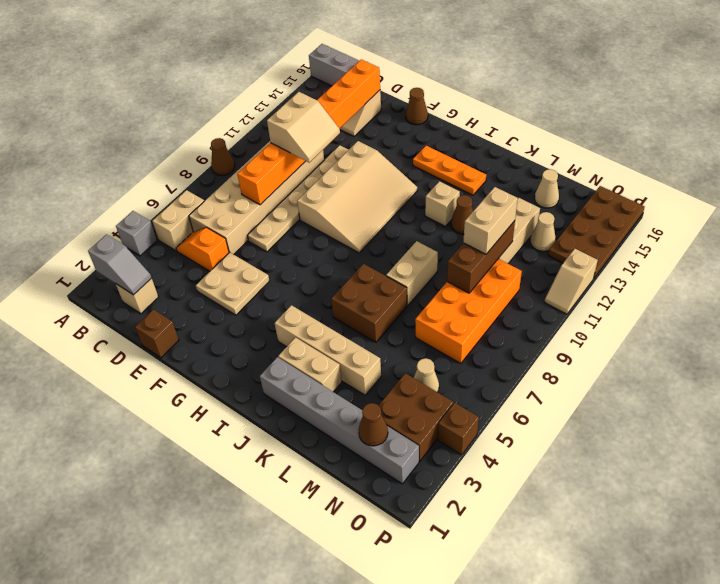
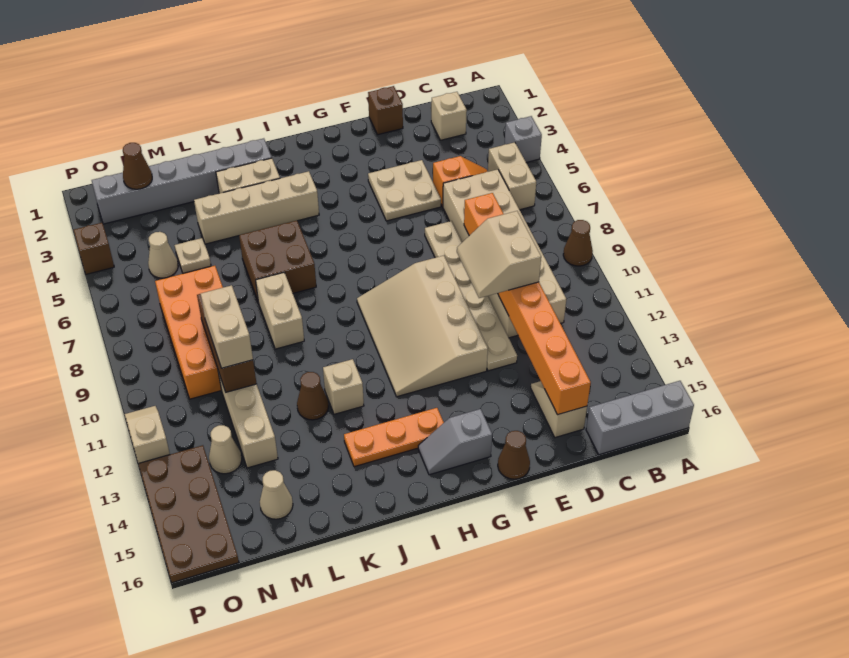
grey 1x2 slope [88,235,152,295] -> grey 1x2 slope moved to [418,409,492,475]
none -> tan 1x1 plate [174,238,211,273]
brown 2x2 brick [378,373,453,461] -> none

